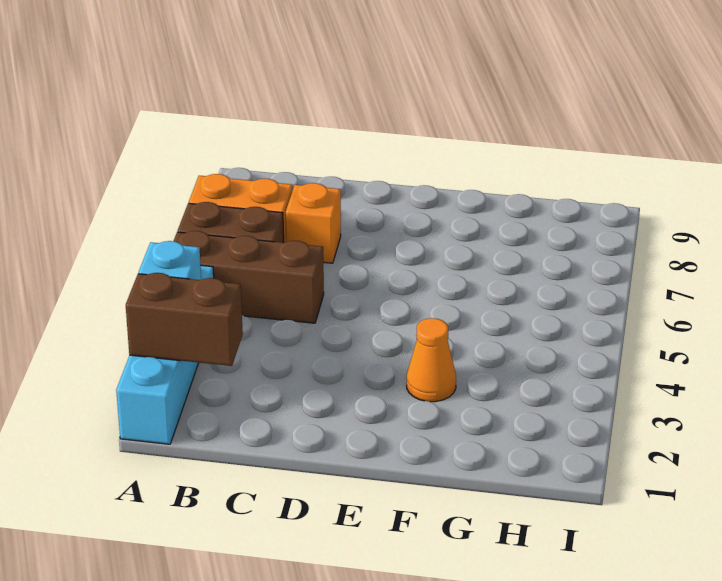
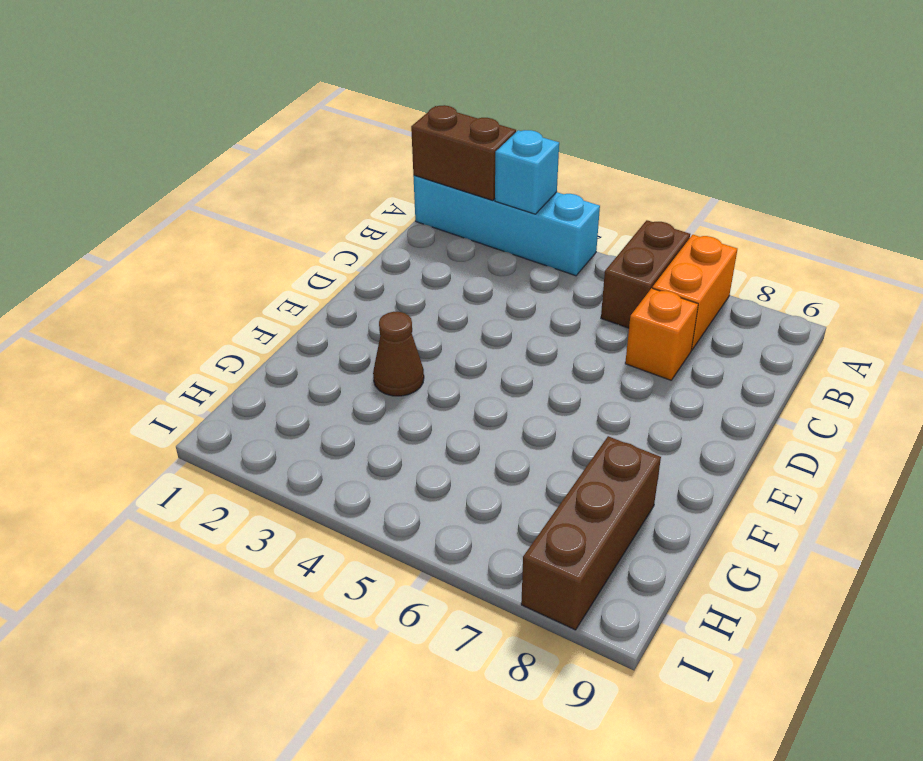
brown 1x2 brick [126,273,243,366] -> brown 1x2 brick turned to [411,105,516,201]
brown 1x3 brick [174,231,324,323] -> brown 1x3 brick moved to [521,436,661,630]
orange 1x1 cone [407,318,456,402] -> brown 1x1 cone [373,312,424,396]

